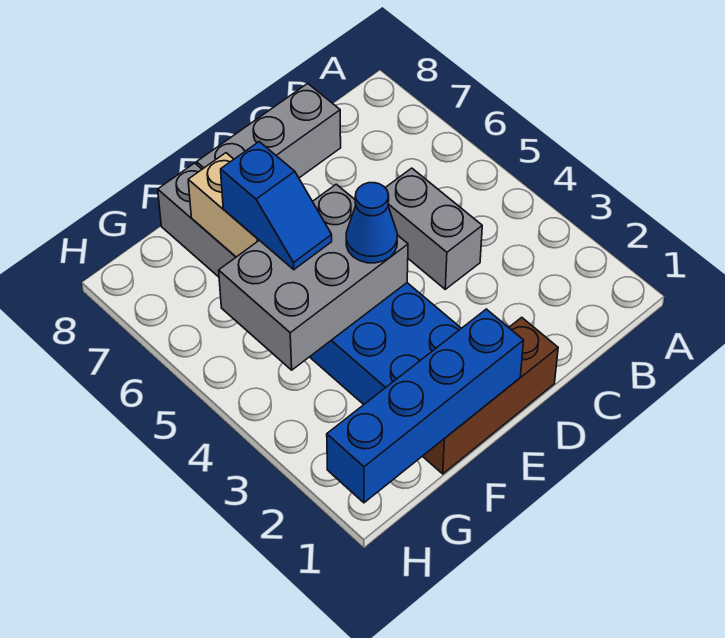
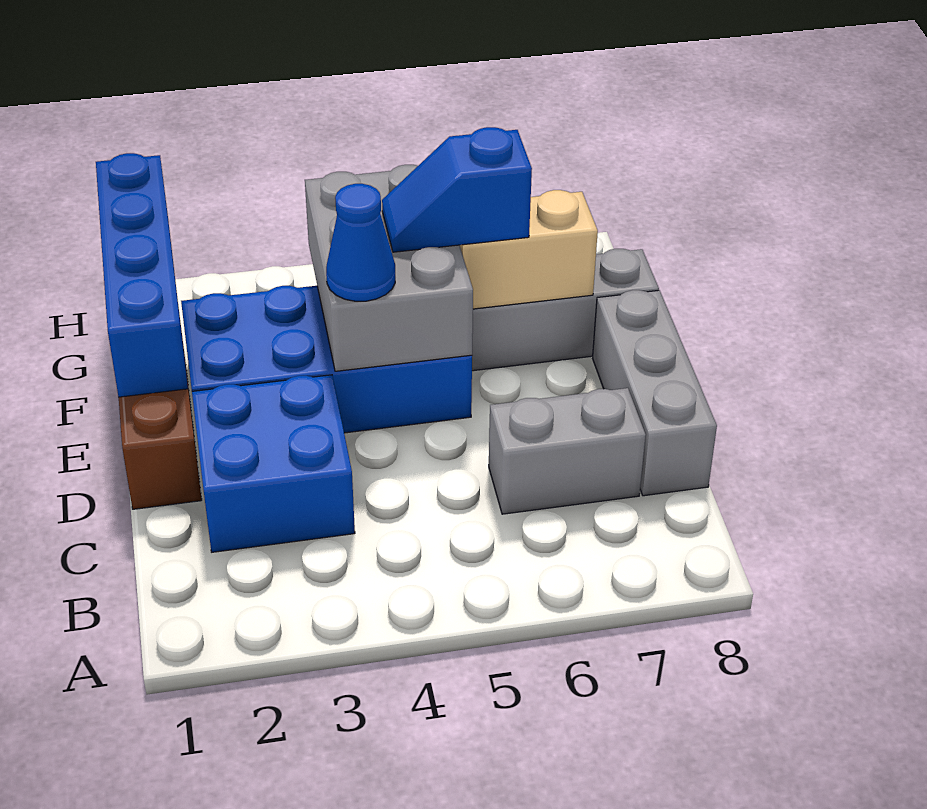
none -> blue 2x2 brick [192,375,355,552]
grey 1x2 brick [385,168,482,289] -> grey 1x2 brick moved to [489,388,646,514]

